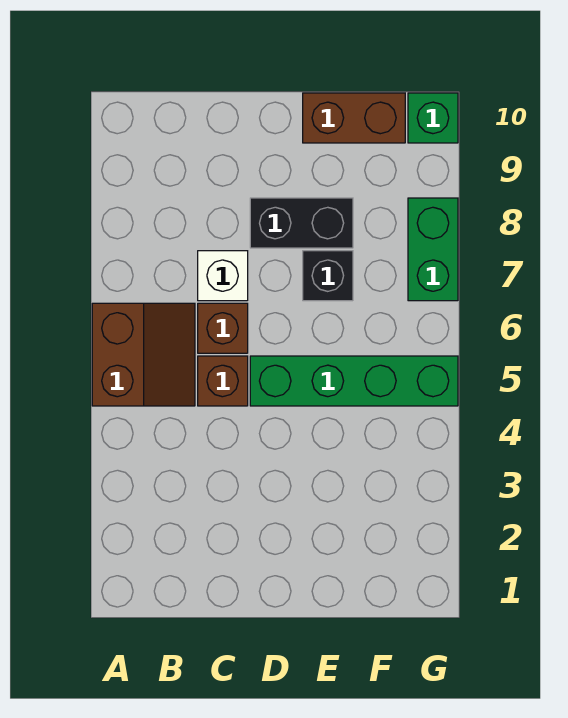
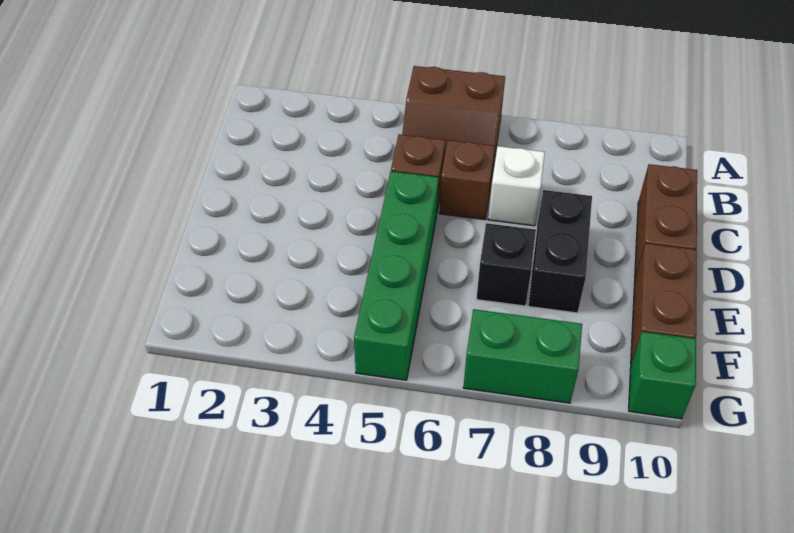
none -> brown 1x2 brick [635,164,697,277]

